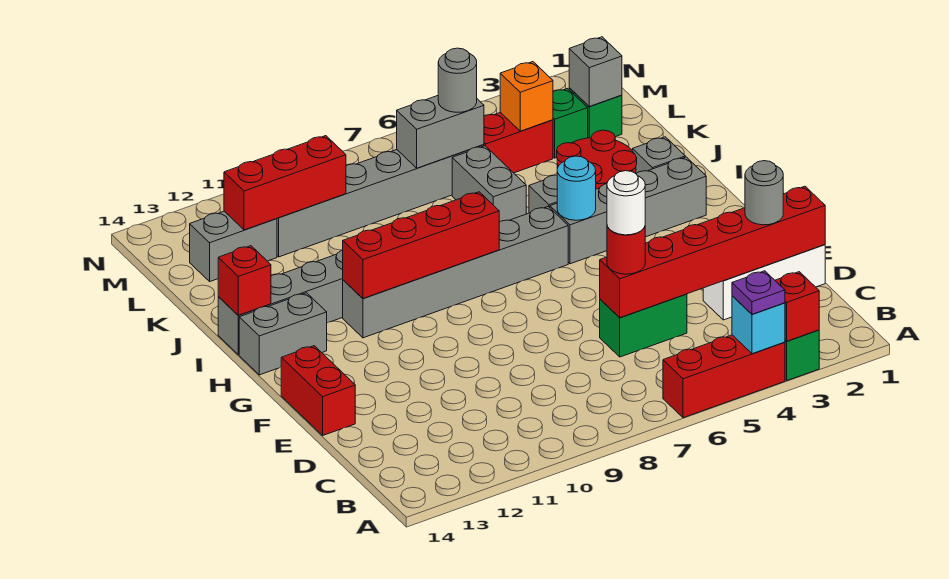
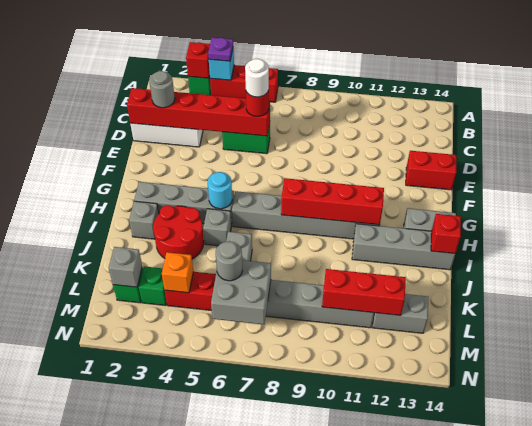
red 1x2 brick [281,346,355,435] -> red 1x2 brick turned to [406,151,456,190]
grey 1x2 brick [397,96,484,168] -> grey 2x2 brick [211,260,271,324]

